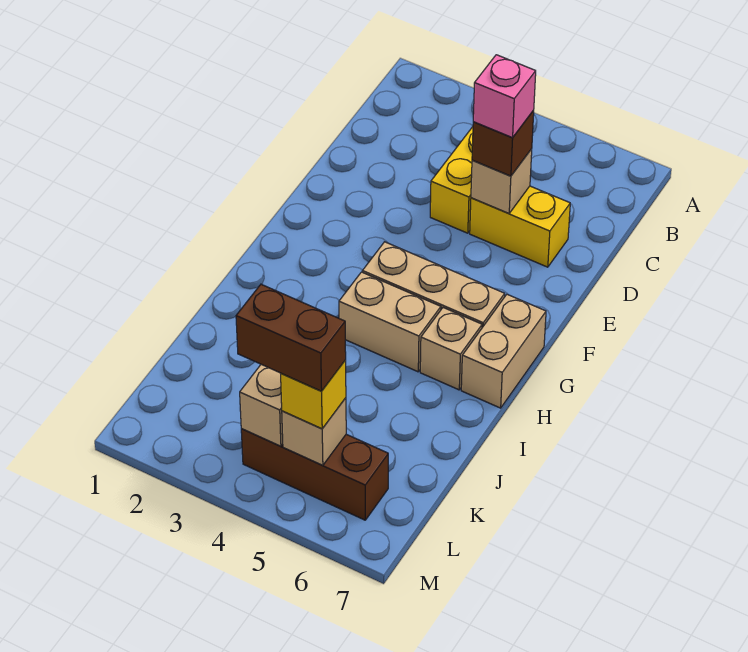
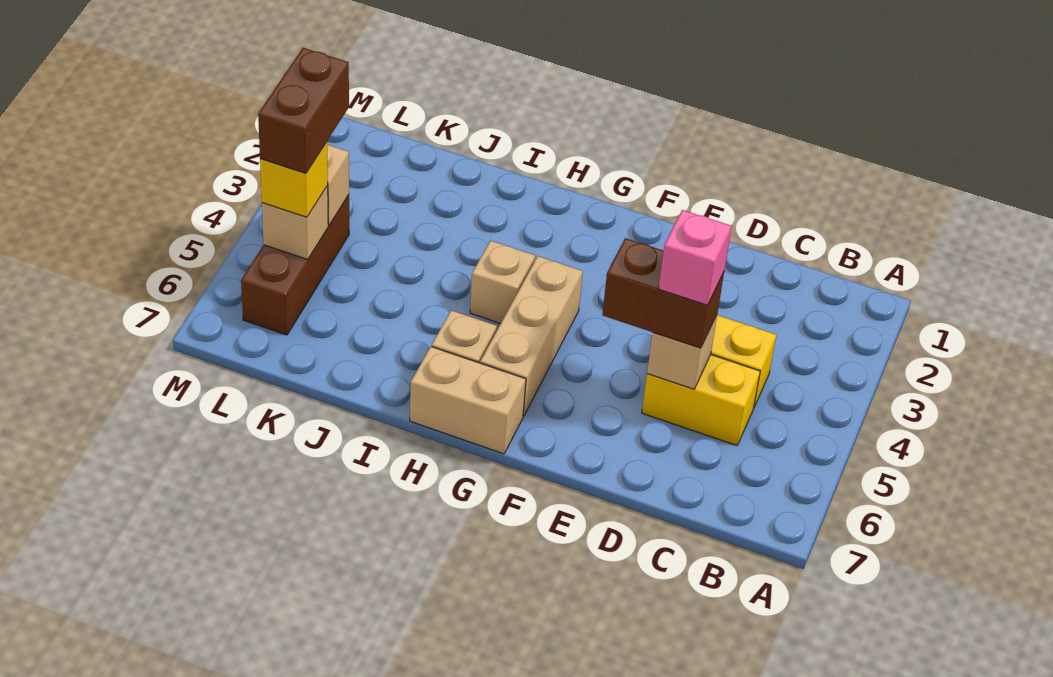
yellow 1x2 brick [470,186,570,267] -> yellow 1x2 brick turned to [642,355,760,445]
brown 1x1 brick [472,111,534,176] -> brown 1x2 brick [602,238,724,348]
tan 1x2 brick [339,272,441,372] -> tan 1x1 brick [470,241,535,324]

